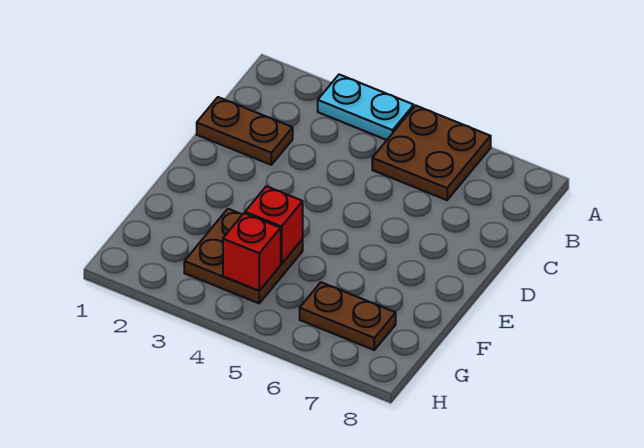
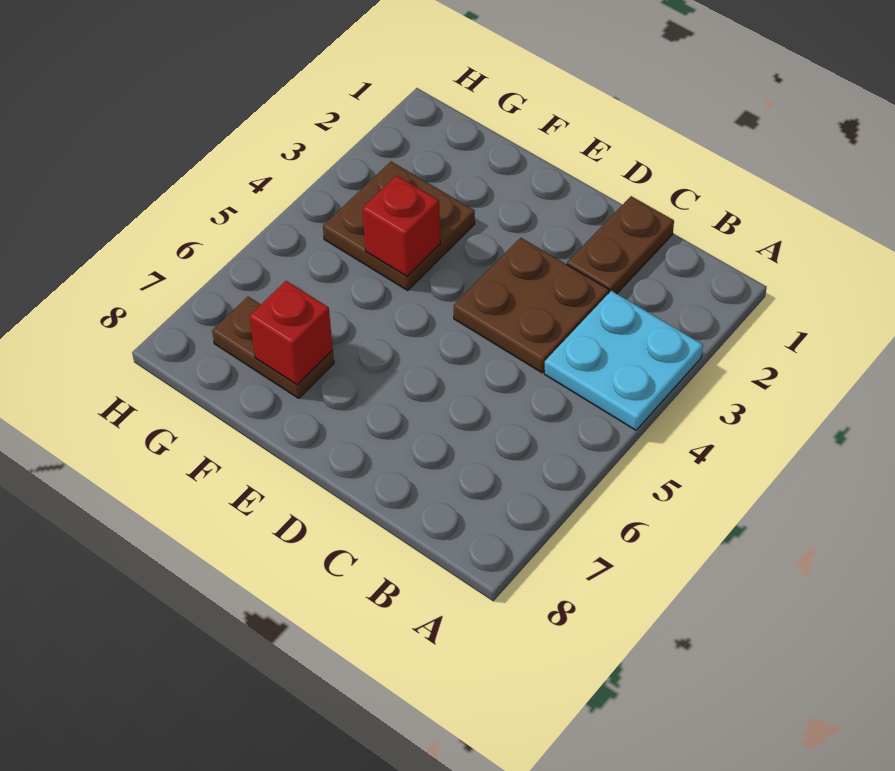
cyan 1x2 plate [318,75,414,140] -> cyan 2x2 plate [544,291,703,430]
brown 2x2 plate [372,106,491,200] -> brown 2x2 plate moved to [454,238,609,373]
red 1x1 brick [223,213,281,291] -> red 1x1 brick moved to [249,281,333,385]
brown 1x2 plate [300,282,396,350] -> brown 1x2 plate turned to [212,297,334,398]

